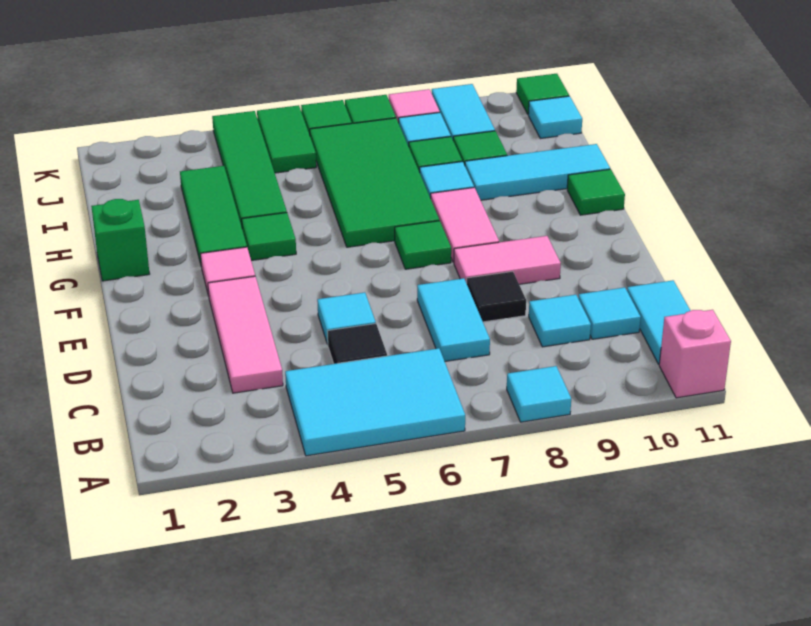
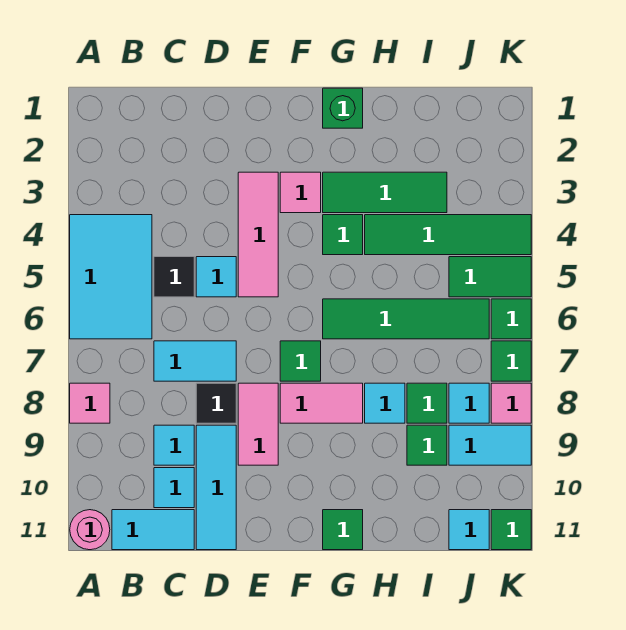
cyan 1x1 tile [507,366,571,422] -> pink 1x1 tile [70,383,110,423]
pink 1x1 brick [659,310,731,398] -> pink 1x1 round brick [70,510,110,550]
pink 1x3 tile [208,276,283,393] -> pink 1x3 tile turned to [238,172,278,297]
green 2x4 tile [310,118,439,247] -> green 1x4 tile [323,299,489,339]
cyan 1x3 tile [465,144,610,200] -> cyan 1x3 tile moved to [196,425,236,550]

